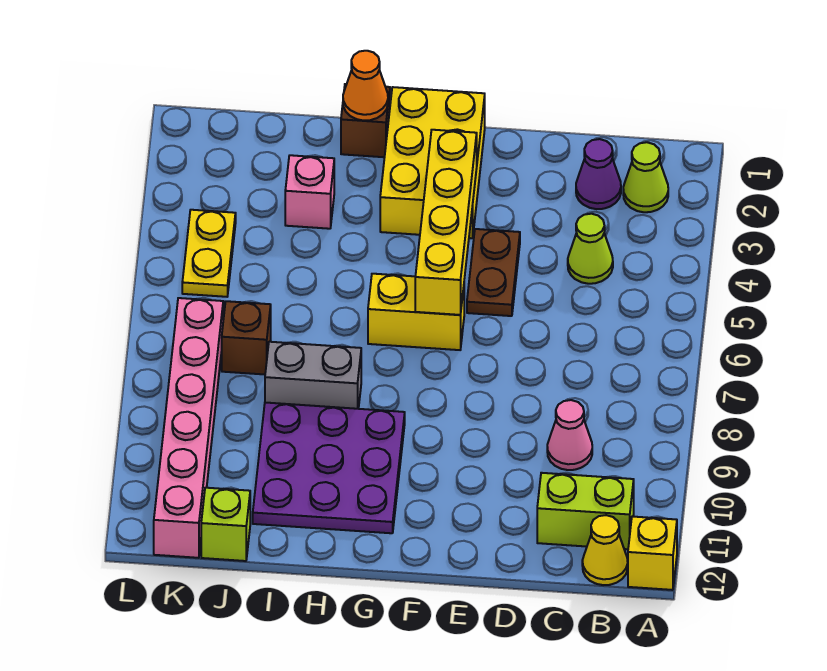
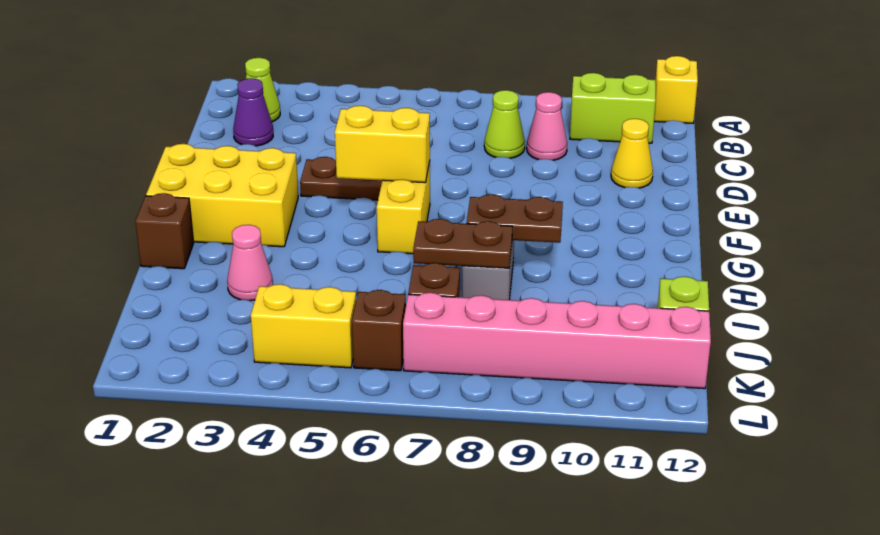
lime 1x2 brick [537,473,634,549] -> lime 1x2 brick turned to [570,73,656,143]
yellow 1x1 cone [582,515,628,585] -> yellow 1x1 cone moved to [611,119,653,188]
lime 1x1 cone [568,214,613,284] -> lime 1x1 cone moved to [484,90,525,158]
yellow 1x4 brick [415,130,477,315] -> yellow 1x2 brick [335,106,430,183]
purple 3x3 plate [253,403,405,533] -> none
orange 1x1 cone [343,51,388,121] -> none
none -> brown 1x2 plate [467,194,563,243]
pink 1x1 brick [285,155,334,229] -> pink 1x1 cone [227,225,273,301]
none -> brown 1x2 plate [413,219,512,268]
yellow 1x2 plate [182,210,236,297] -> yellow 1x2 brick [251,284,356,368]
none -> brown 1x1 brick [352,290,406,371]

